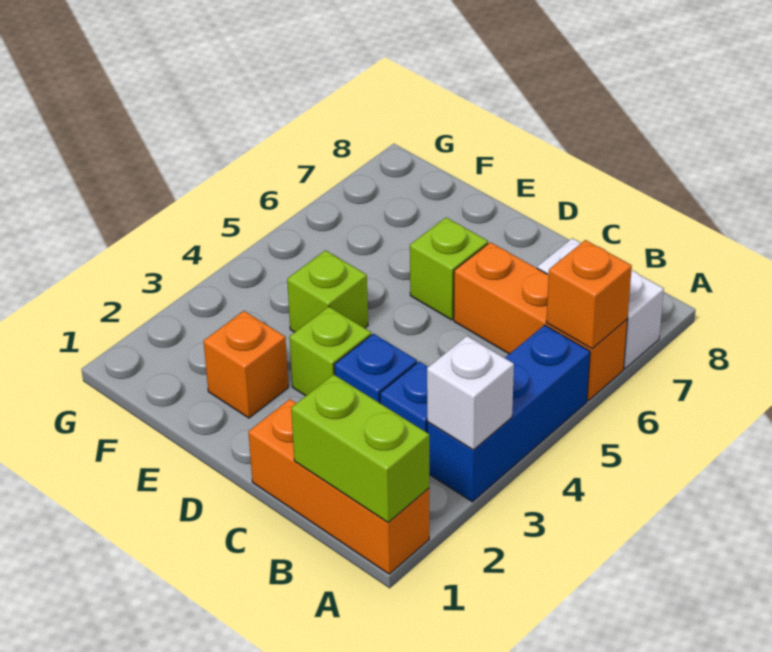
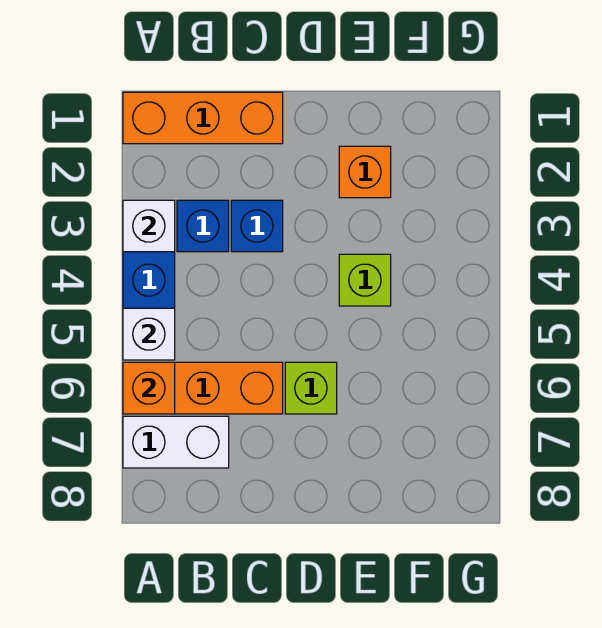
lime 1x2 brick [291,374,429,523] -> none
none -> white 1x1 brick [123,308,175,360]
lime 1x1 brick [290,307,371,396] -> none

